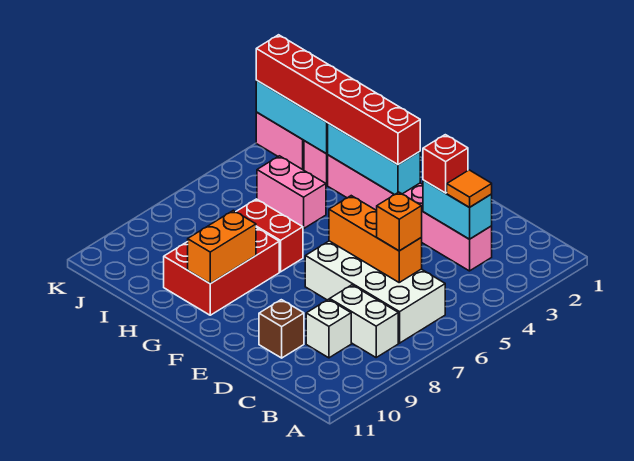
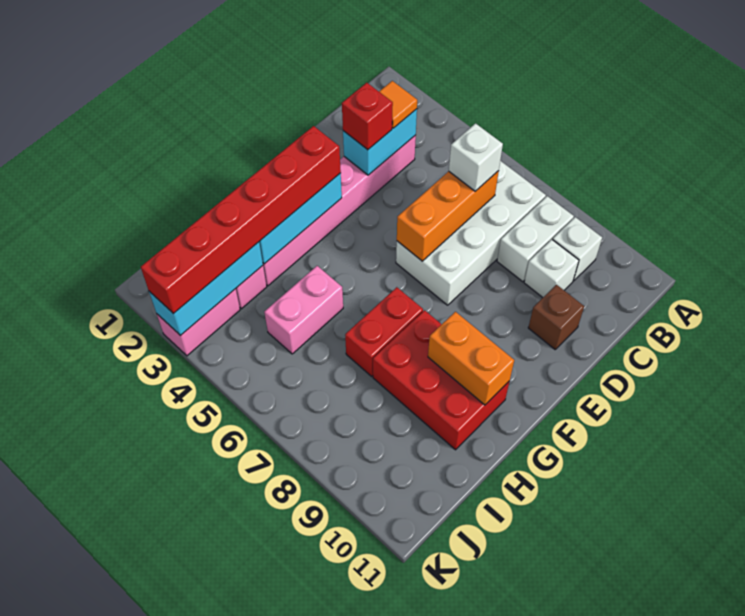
none -> white 1x1 brick [553,217,602,281]
orange 1x1 brick [377,192,422,251] -> white 1x1 brick [449,124,503,191]

